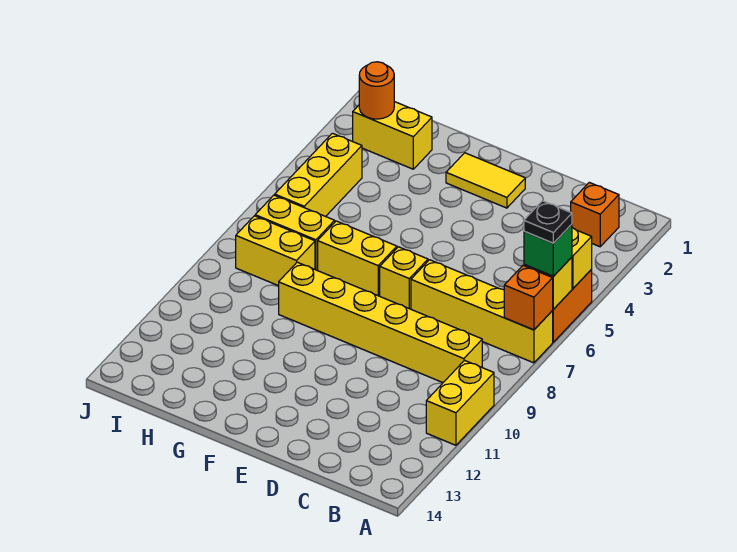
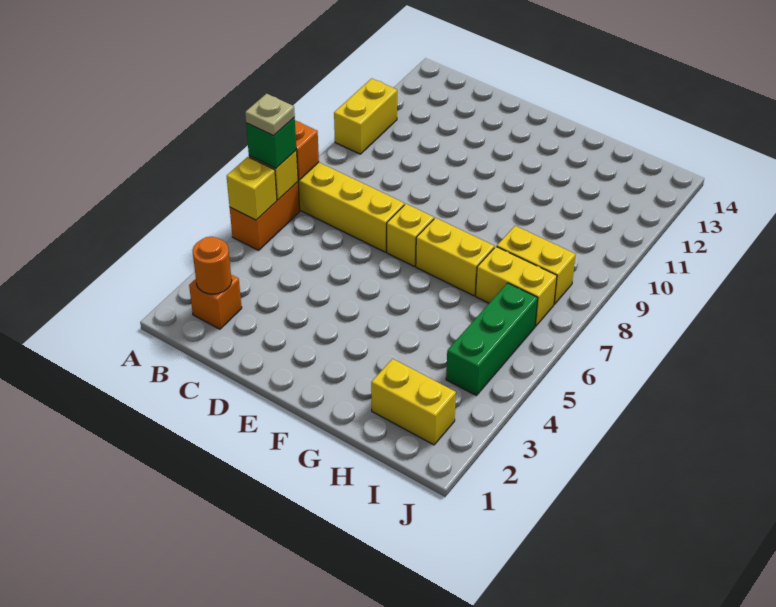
black 1x1 plate [524,201,572,243] -> tan 1x1 plate [245,94,295,136]
yellow 1x6 brick [279,262,482,383] -> none
yellow 1x2 tile [446,153,525,208] -> none
orange 1x1 round brick [359,62,394,119] -> orange 1x1 round brick moved to [193,237,232,294]
yellow 1x3 brick [275,133,362,217] -> green 1x3 brick [446,283,538,395]

